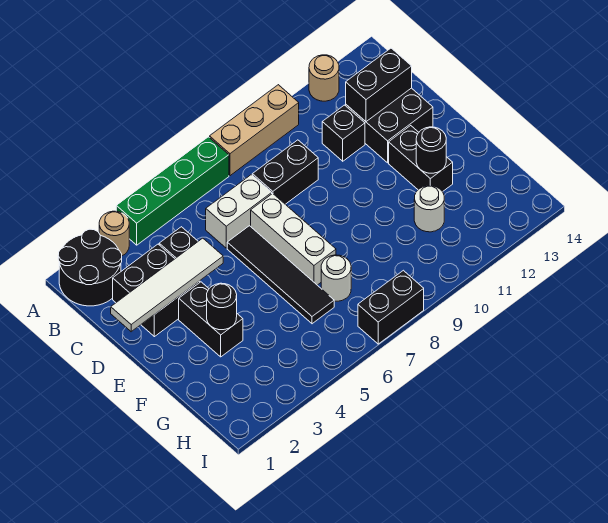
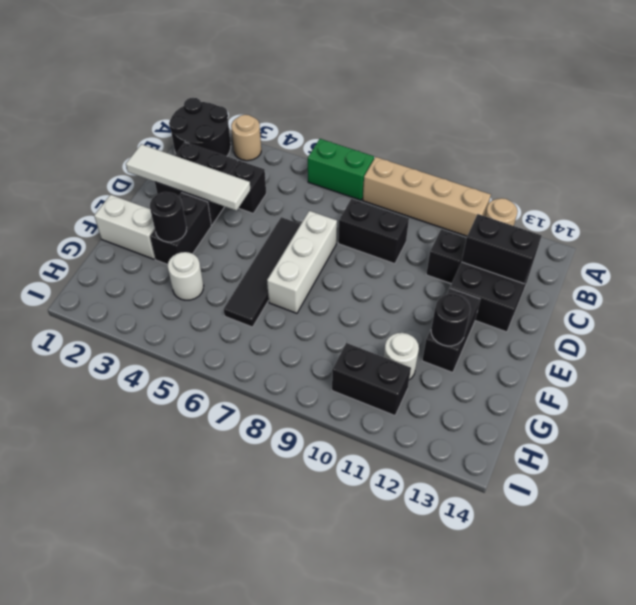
green 1x4 brick [116,137,229,245] -> green 1x2 brick [308,139,374,200]
tan 1x3 brick [210,85,299,176] -> tan 1x4 brick [363,157,491,236]
white 1x2 brick [206,175,272,248] -> white 1x2 brick moved to [94,195,155,259]
white 1x1 round brick [321,255,351,301] -> white 1x1 round brick moved to [168,252,204,300]
black 1x2 brick [358,270,424,344] -> black 1x2 brick moved to [332,343,411,416]

